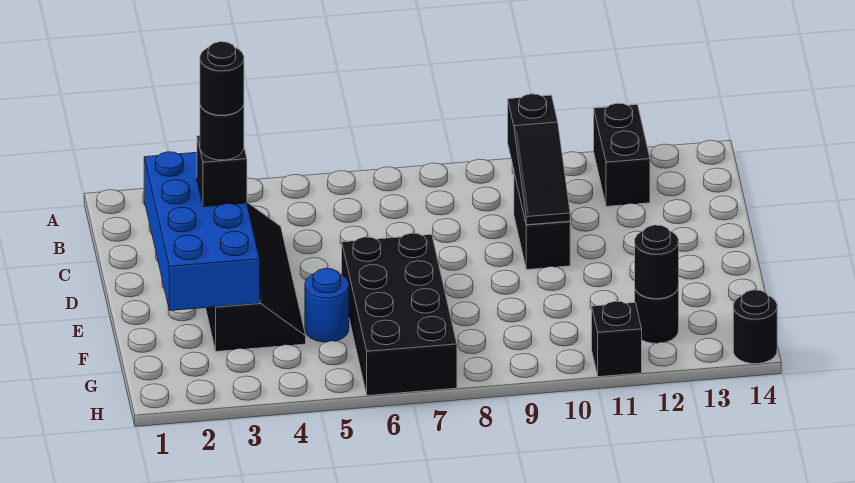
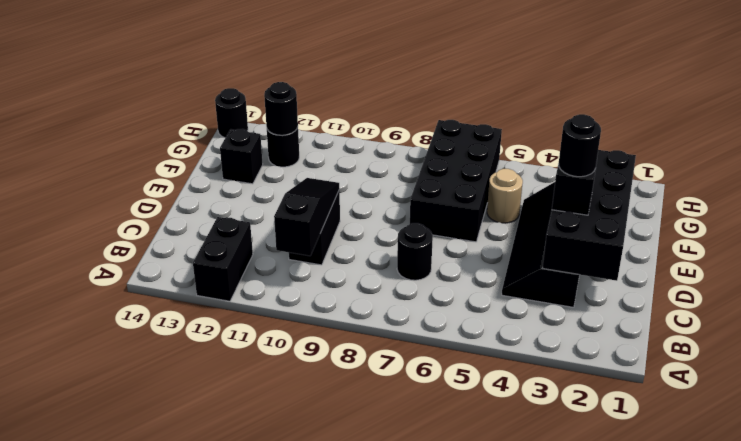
blue 2x4 brick [144,152,260,311] -> black 2x4 brick [542,150,636,281]
black 1x1 round brick [200,42,244,115] -> black 1x1 round brick moved to [397,223,433,280]
blue 1x1 round brick [305,269,349,342] -> tan 1x1 round brick [487,169,523,223]
black 1x1 brick [592,301,642,377] -> black 1x1 brick moved to [220,129,263,184]

